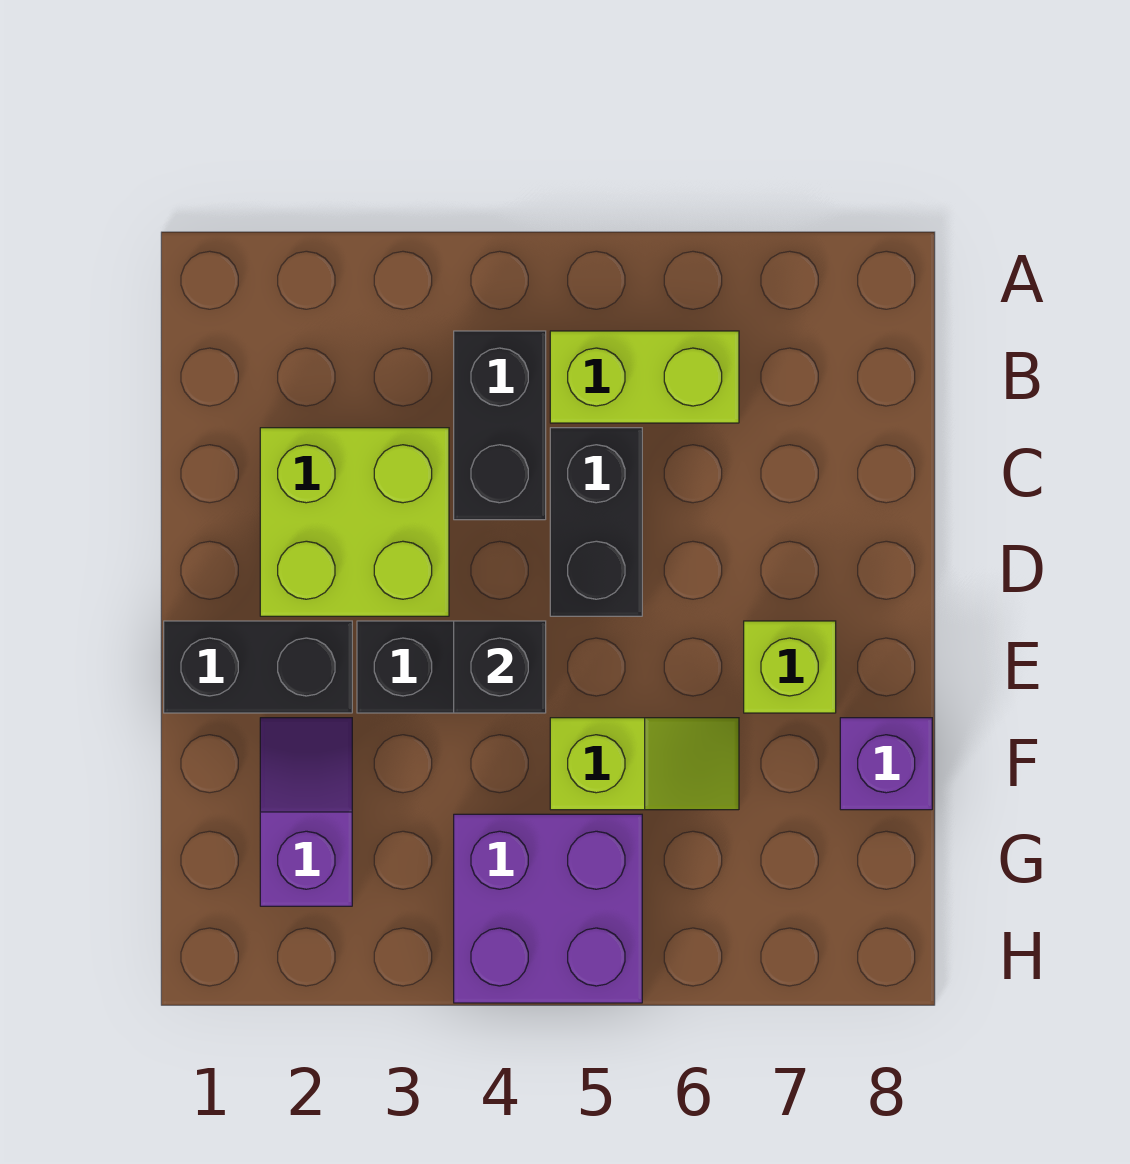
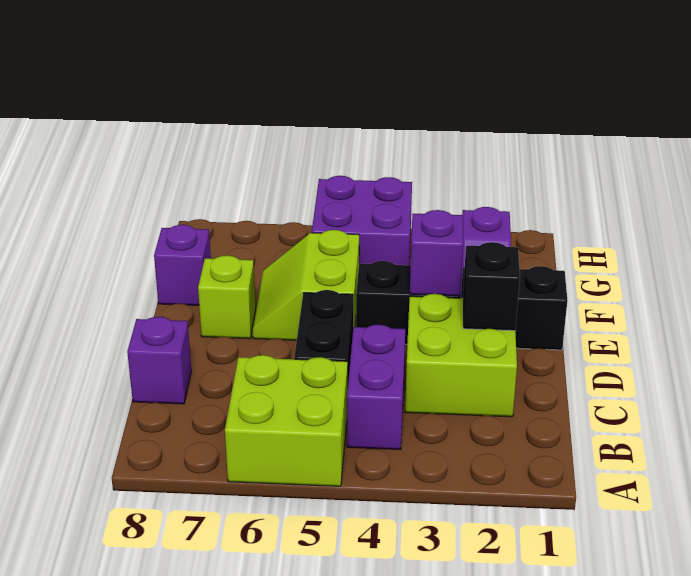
black 1x2 brick [454,331,546,520] -> purple 1x2 brick [347,325,405,450]
lime 1x2 brick [550,331,739,423] -> lime 2x2 brick [225,355,348,486]
none -> purple 1x1 brick [127,317,191,404]
none -> purple 1x1 brick [410,210,463,296]
black 1x1 brick [454,621,546,713] -> black 1x1 brick moved to [463,242,520,331]
lime 1x2 slope [550,718,739,810] -> lime 2x2 slope [253,230,359,340]

